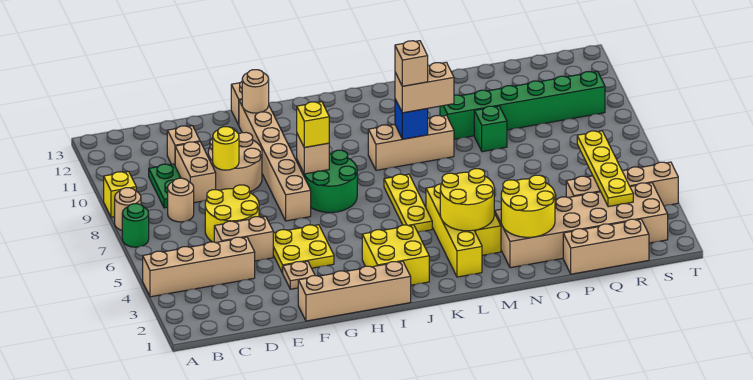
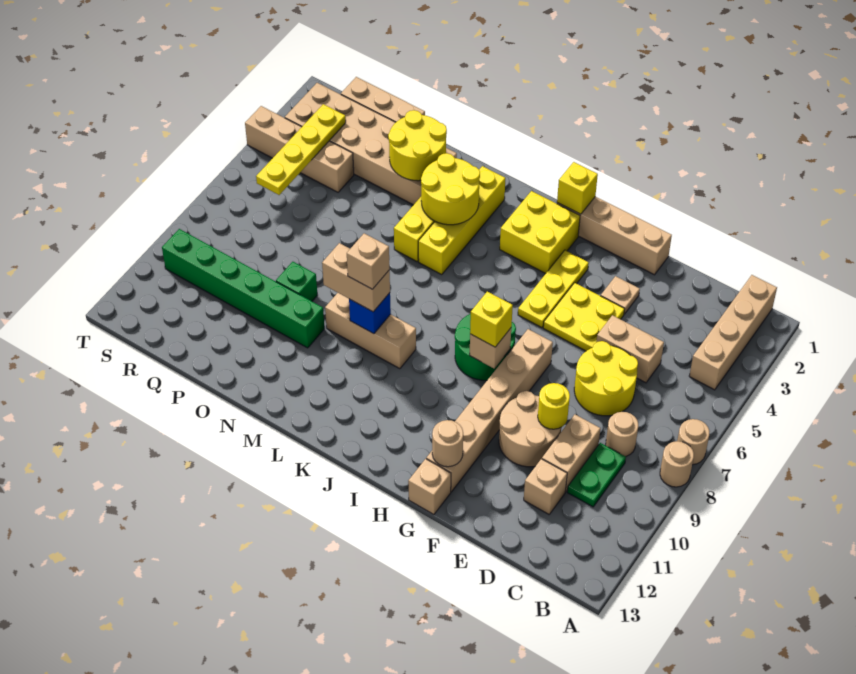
tan 1x4 brick [143,237,255,297] -> tan 1x4 brick turned to [689,275,777,390]
green 1x1 round brick [122,204,149,247] -> tan 1x1 round brick [677,419,710,465]
yellow 1x1 brick [104,172,136,217] -> yellow 1x1 brick moved to [557,162,598,214]
yellow 1x3 plate [384,174,432,232] -> yellow 1x3 plate moved to [518,250,589,328]

